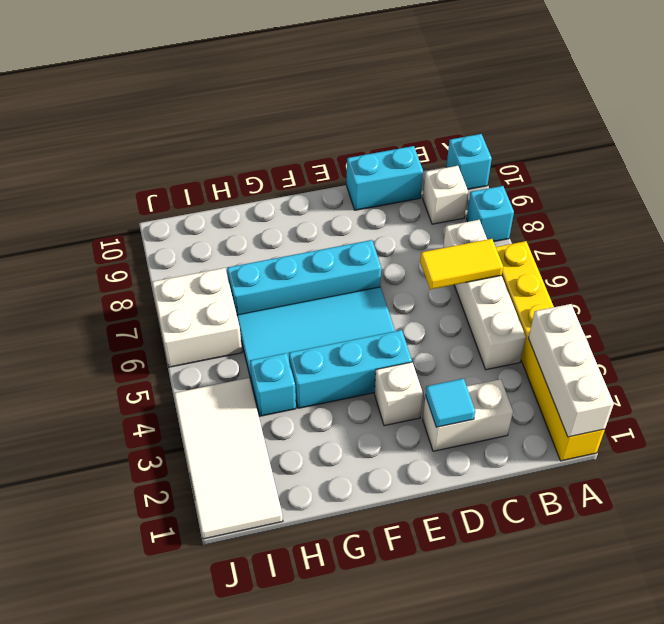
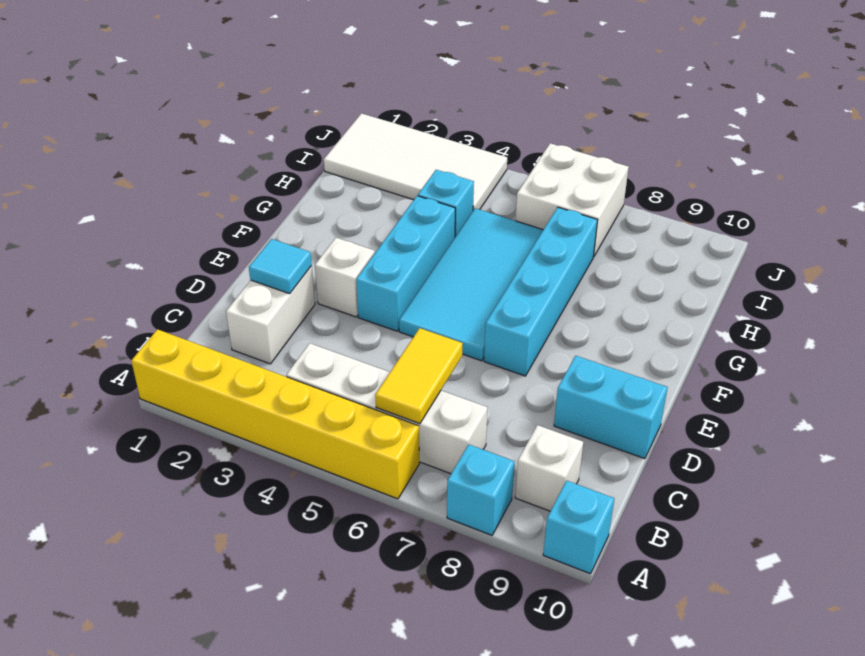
white 1x3 brick [528,304,614,437] -> none
cyan 1x2 brick [347,146,423,210] -> cyan 1x2 brick turned to [554,356,668,459]

